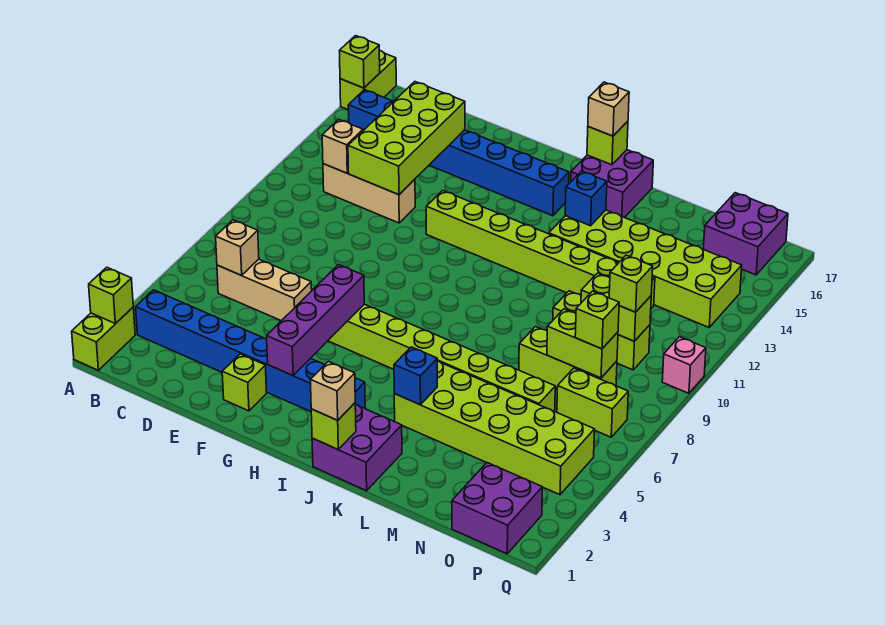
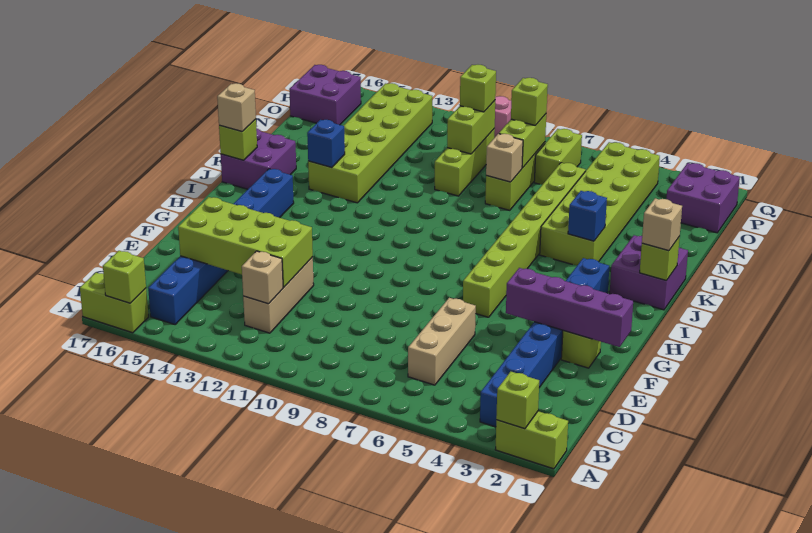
tan 1x1 brick [216,220,259,275] -> tan 1x1 brick moved to [486,134,523,182]
purple 1x4 brick [267,265,364,375] -> purple 1x4 brick moved to [506,268,633,347]
lime 1x8 brick [426,191,655,308] -> none

